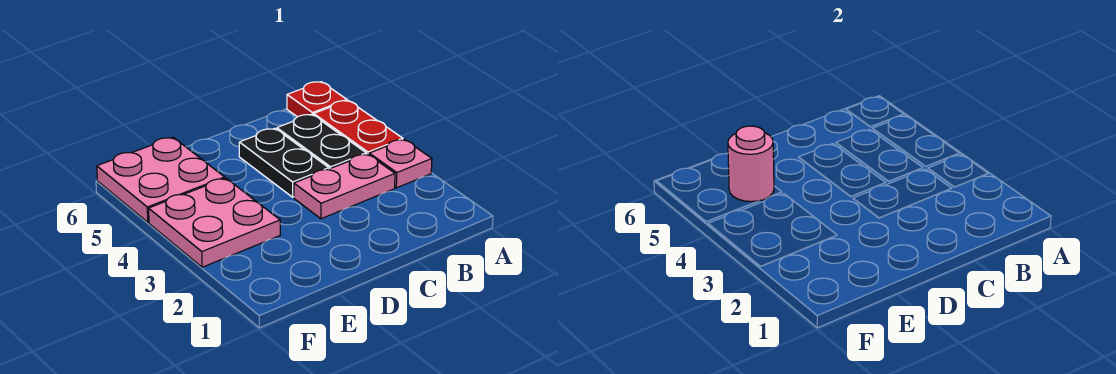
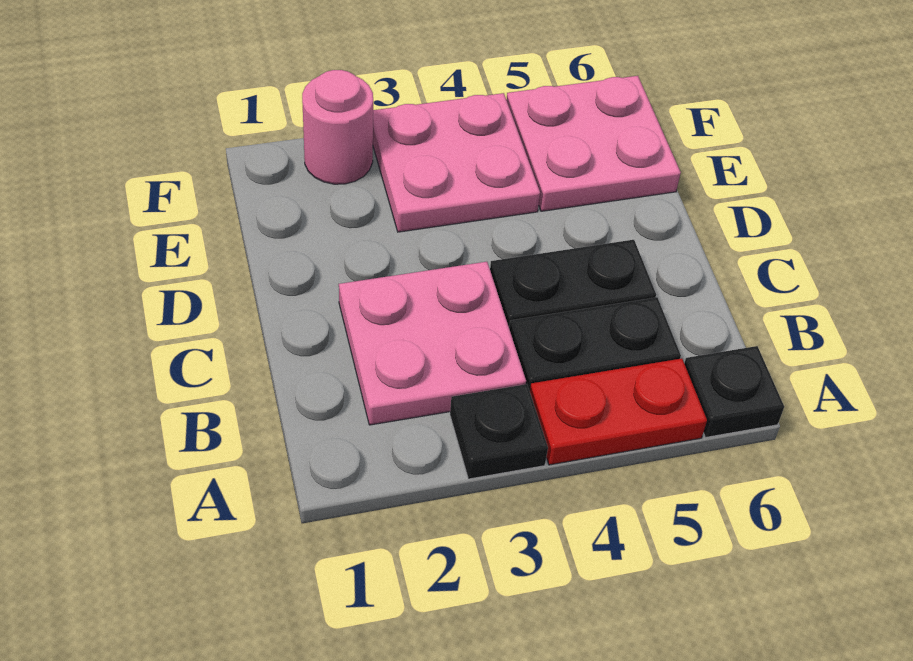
pink 1x1 plate [369,139,432,188] -> black 1x1 plate [450,384,548,479]
red 1x1 plate [287,82,347,117] -> black 1x1 plate [684,346,784,437]
pink 1x2 plate [294,154,395,219] -> pink 2x2 plate [339,262,526,425]
pink 1x1 round brick [728,126,774,202] -> pink 1x1 round brick moved to [302,70,373,184]

